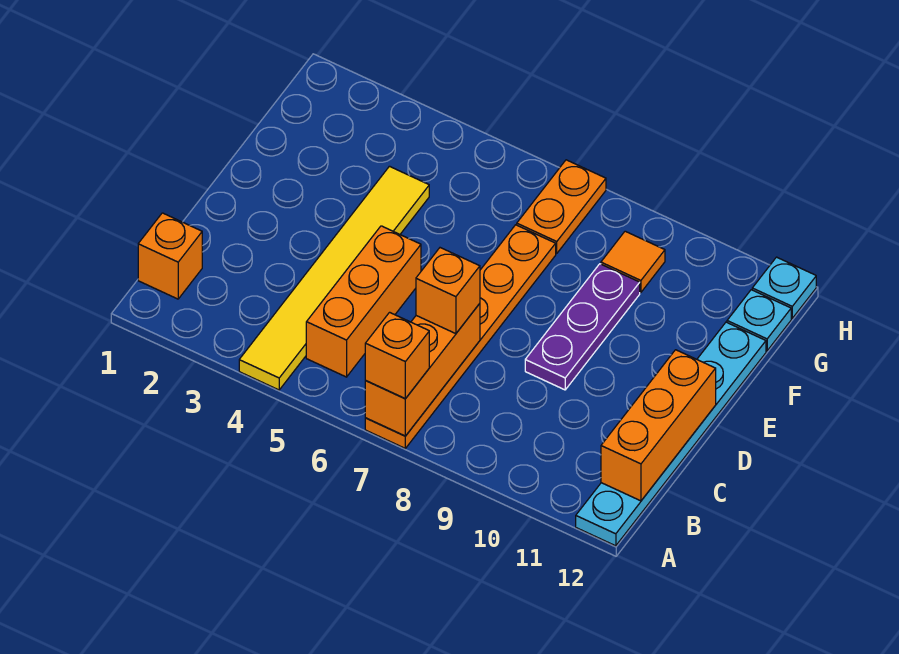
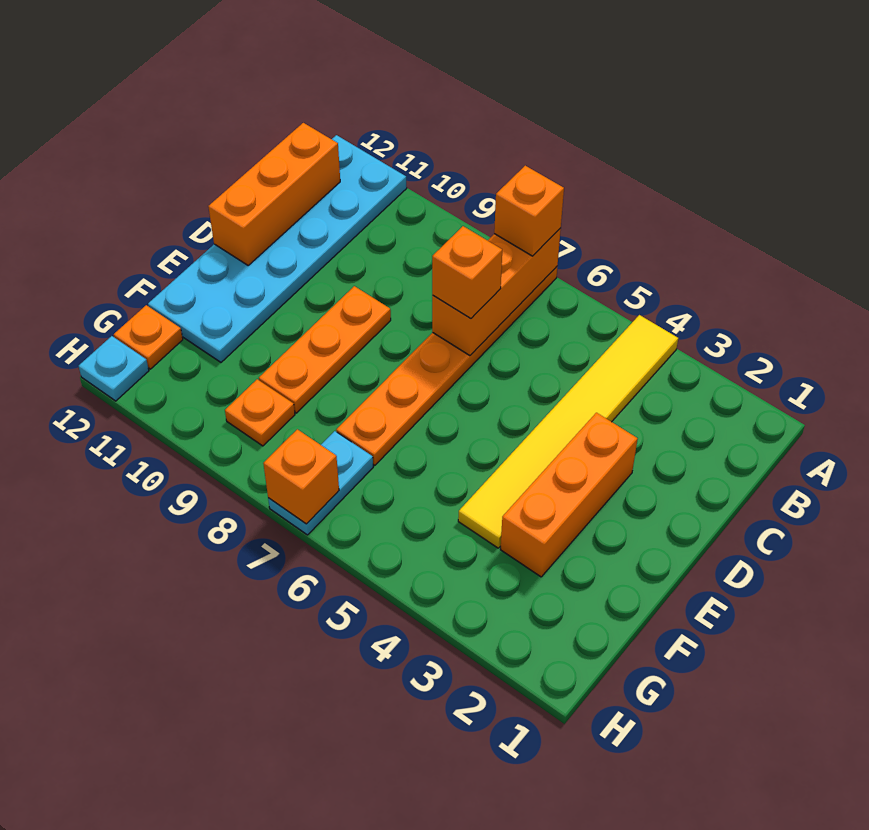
cyan 1x6 plate [576,322,766,546] -> cyan 2x6 plate [148,135,407,362]
orange 1x1 brick [138,213,202,299] -> orange 1x1 brick moved to [263,429,339,524]
orange 1x3 brick [306,226,421,377] -> orange 1x3 brick moved to [500,413,638,577]
purple 1x3 plate [525,264,640,390] -> orange 1x3 plate [259,286,391,413]
orange 1x2 plate [517,160,606,253] -> cyan 1x2 plate [268,431,373,535]
orange 1x1 tile [601,231,665,292] -> orange 1x1 plate [225,379,295,446]
cyan 1x1 plate [727,290,791,351] -> orange 1x1 plate [114,305,183,369]

